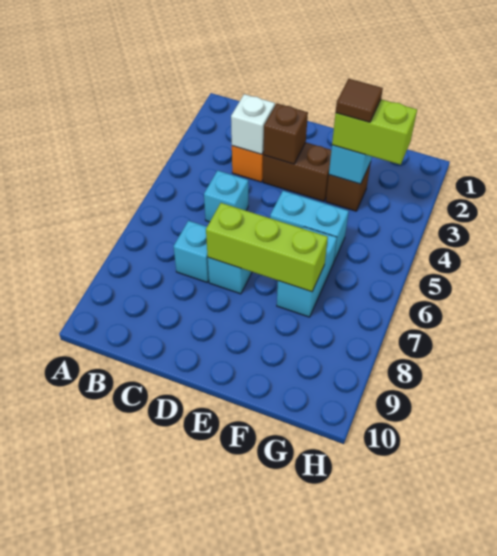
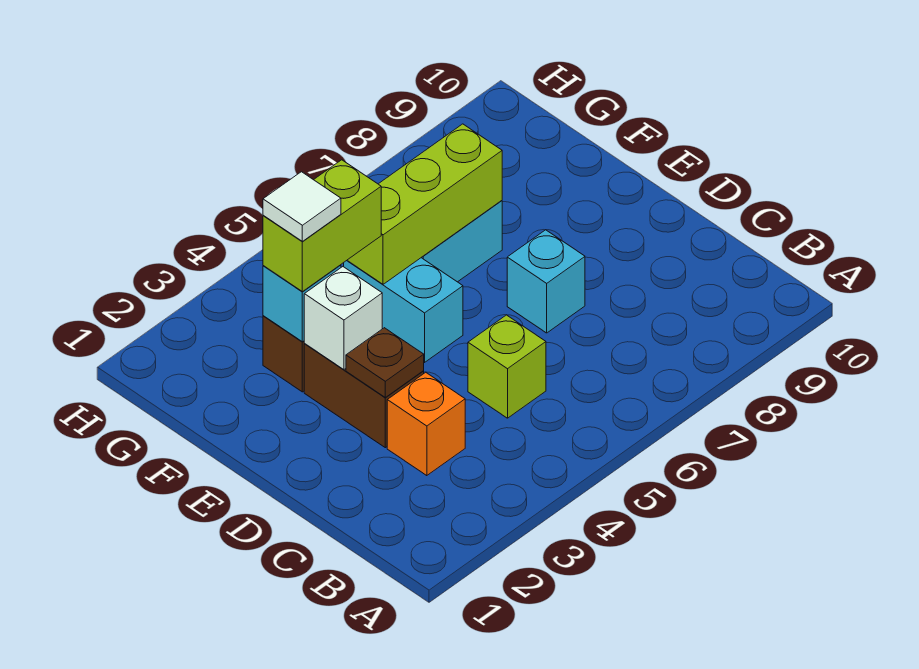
white 1x1 brick [231,94,275,154] -> white 1x1 brick moved to [304,267,382,370]
cyan 1x1 brick [204,171,248,222] -> lime 1x1 brick [468,315,546,418]
cyan 1x1 brick [174,221,209,283] -> none
brown 1x1 brick [264,104,308,164] -> brown 1x1 plate [346,328,424,397]
lime 1x3 brick [206,203,328,292] -> lime 1x3 brick turned to [347,124,502,284]
lime 1x2 brick [332,99,417,165] -> lime 1x2 brick turned to [263,160,381,292]
brown 1x1 tile [336,79,383,122] -> white 1x1 tile [263,172,341,241]

